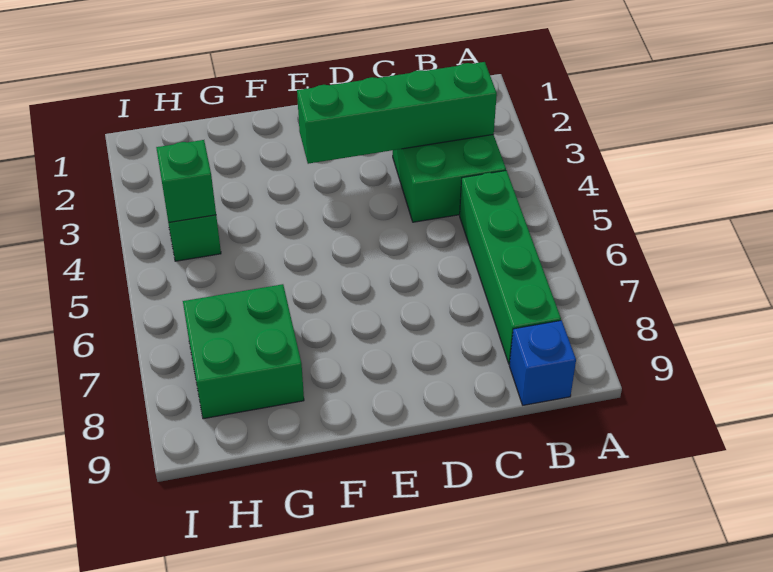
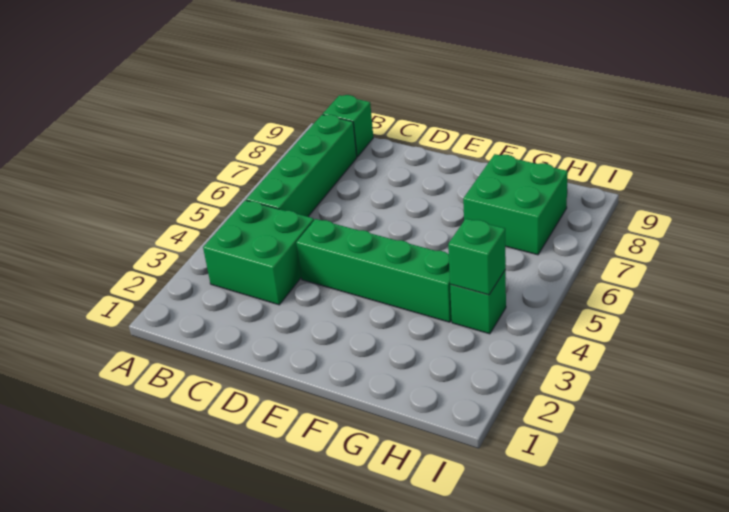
green 1x4 brick [297,62,497,164] -> green 1x4 brick moved to [296,219,452,322]
blue 1x1 brick [509,320,576,405] -> green 1x1 brick [323,95,373,157]

